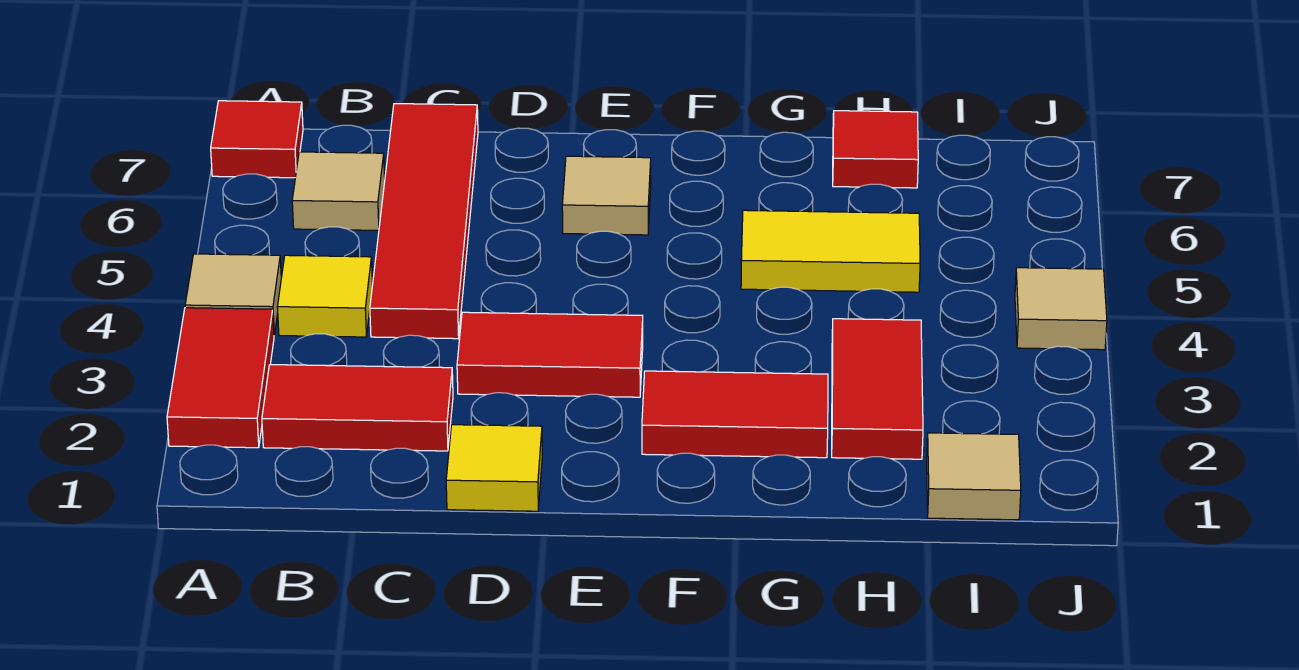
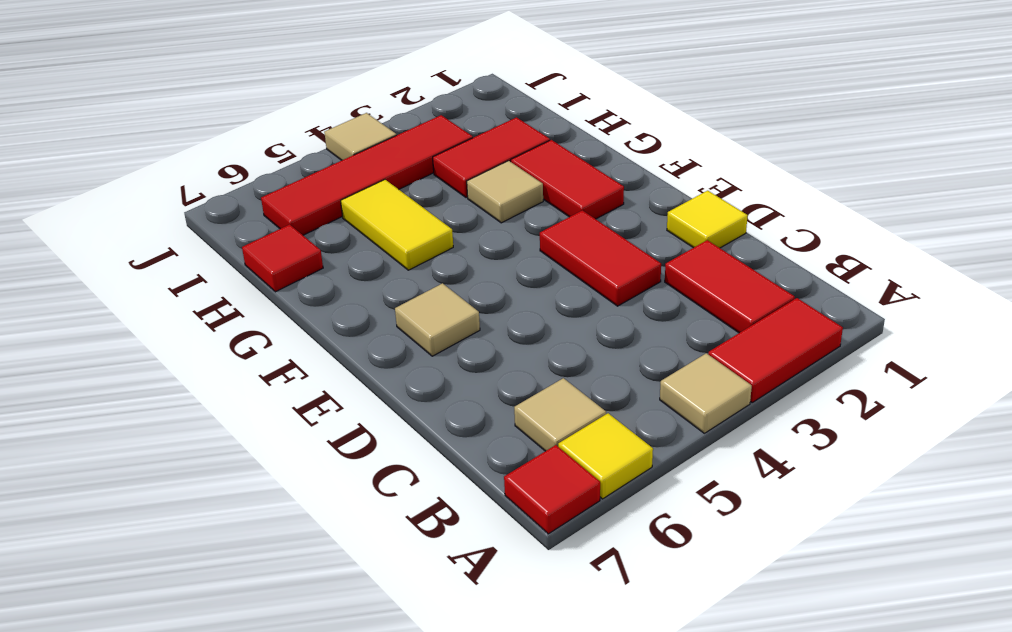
yellow 1x1 tile [278,255,372,337] -> yellow 1x1 tile moved to [558,413,653,499]
red 1x4 tile [370,104,478,339] -> red 1x4 tile moved to [261,115,473,235]
tan 1x1 tile [927,433,1021,520] -> tan 1x1 tile moved to [467,161,543,223]

